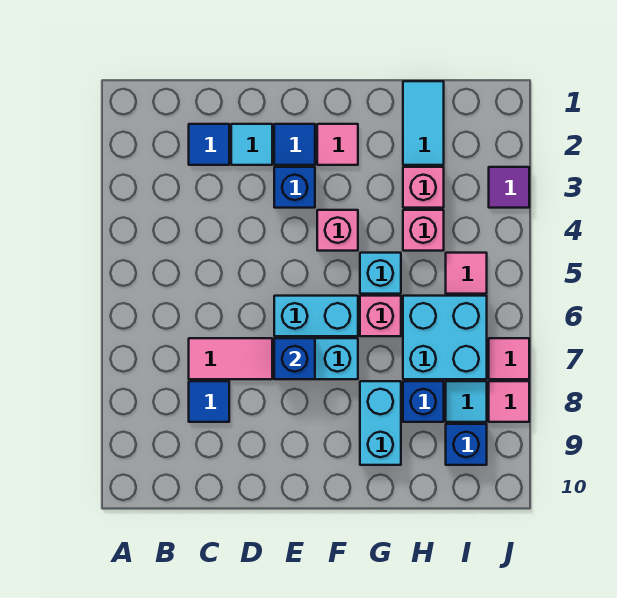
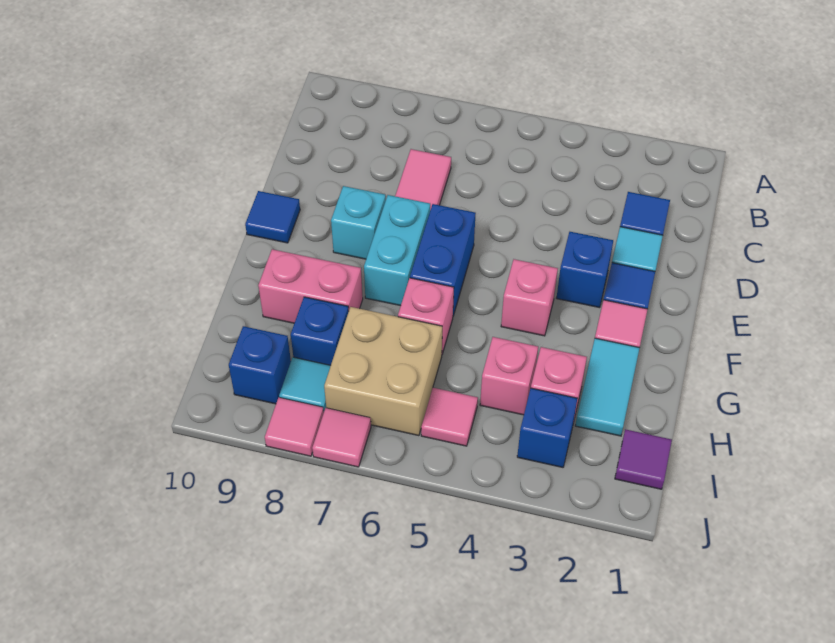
blue 1x1 tile [189,381,229,422] -> blue 1x1 tile moved to [245,191,300,243]
cyan 1x2 brick [274,296,358,336] -> blue 1x2 brick [410,204,476,316]
blue 1x1 brick [274,338,315,379] -> blue 1x1 brick moved to [517,388,577,467]
cyan 1x1 brick [360,253,401,294] -> cyan 1x1 brick moved to [331,186,386,259]
cyan 1x2 brick [360,381,401,465] -> pink 1x2 brick [258,249,363,323]
cyan 1x2 tile [403,81,444,165] -> cyan 1x2 tile turned to [575,338,639,436]
cyan 2x2 brick [403,296,487,379] -> tan 2x2 brick [324,307,442,436]
purple 1x1 tile [489,167,529,208] -> purple 1x1 tile moved to [615,429,672,489]

